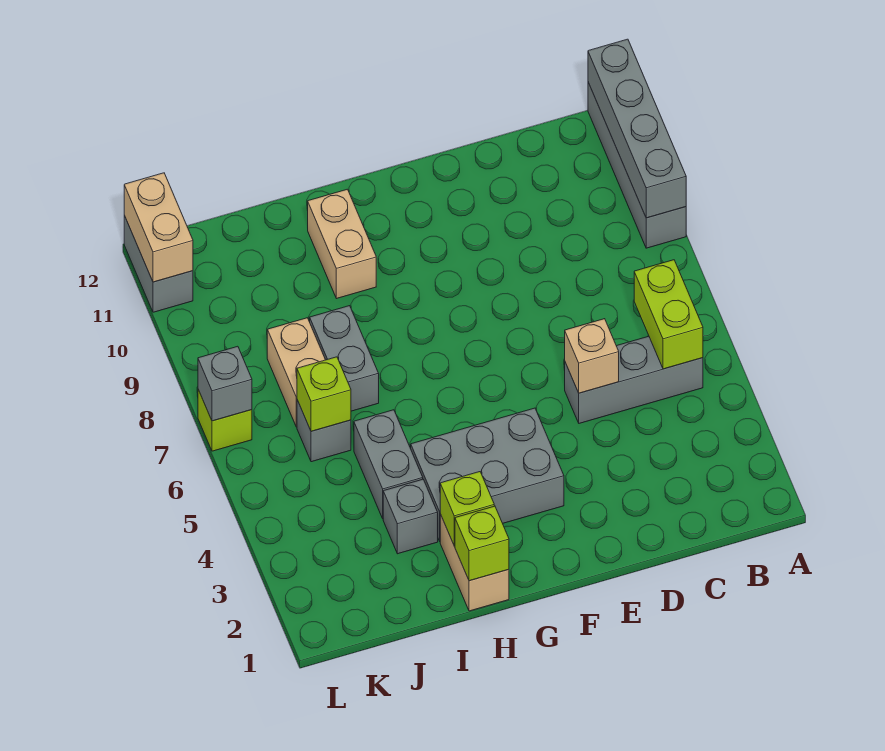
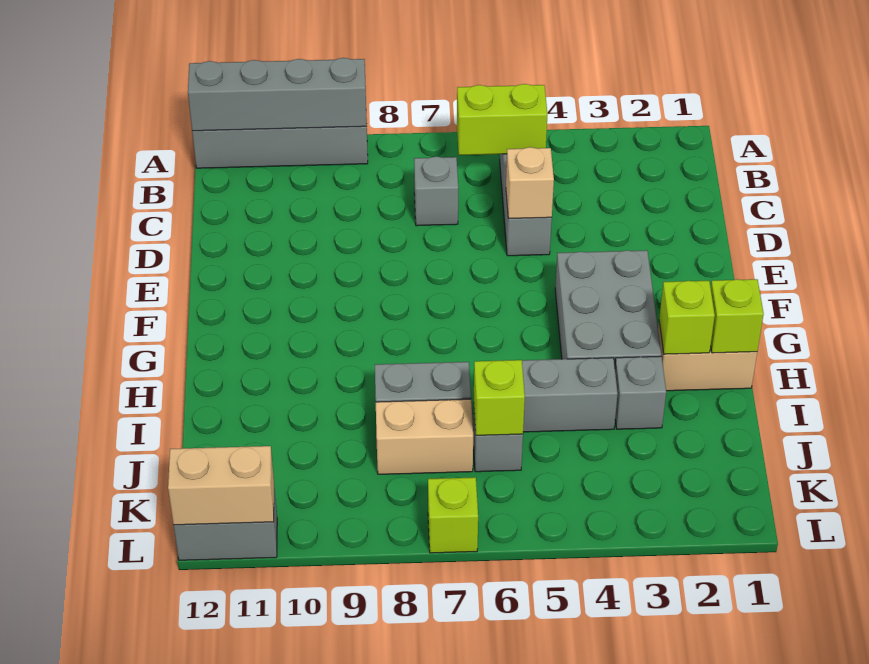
tan 1x2 brick [308,189,376,299] -> none
grey 1x1 brick [198,346,252,421] -> grey 1x1 brick moved to [414,156,458,226]

